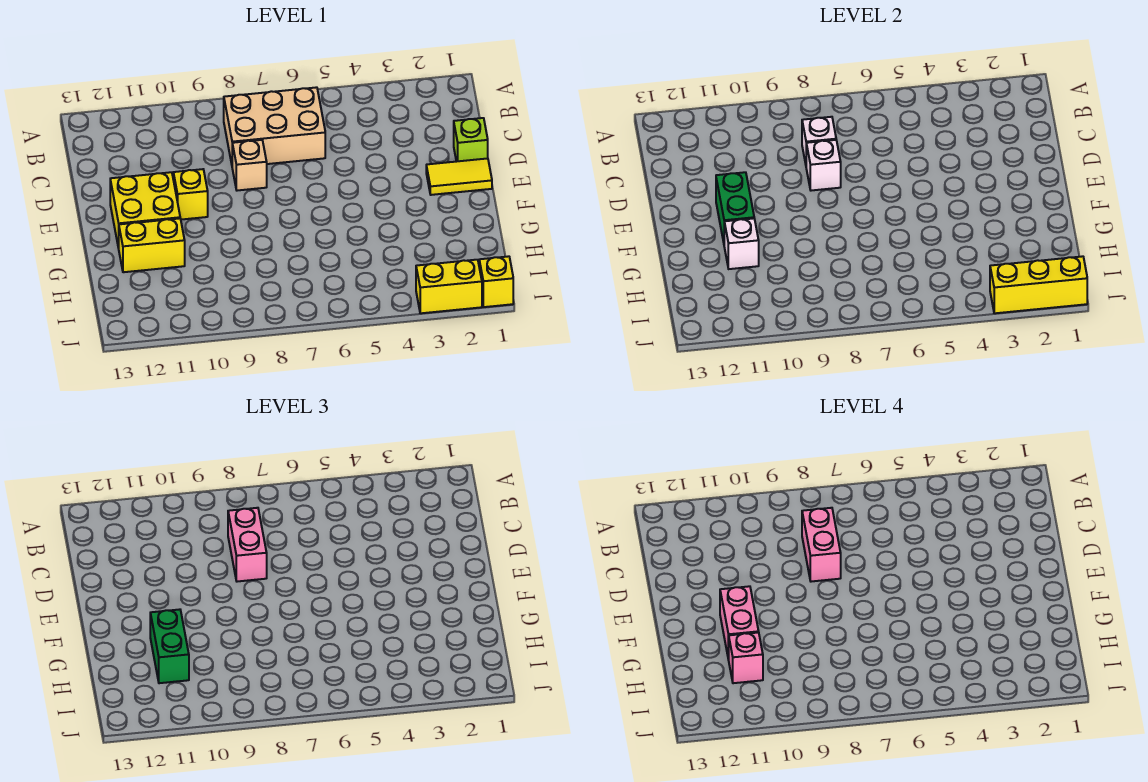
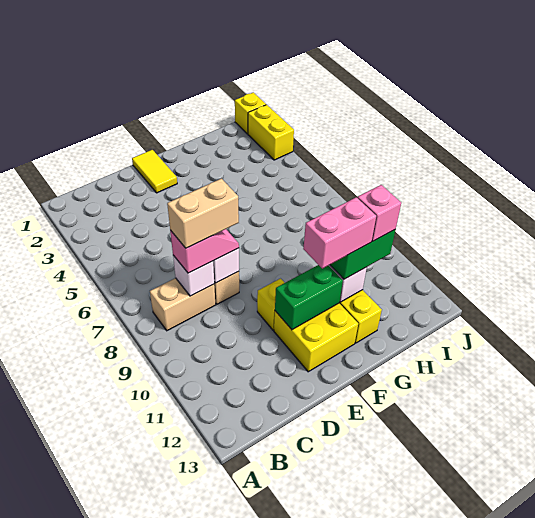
tan 2x3 brick [224,87,325,164] -> tan 1x2 brick [150,278,215,331]
pink 1x2 brick [228,508,267,582] -> pink 1x2 slope [170,229,239,273]
pink 1x2 brick [802,508,841,582] -> tan 1x2 brick [167,179,239,248]
lime 1x1 brick [454,118,488,162] -> none
yellow 1x3 brick [990,256,1087,313] -> none

